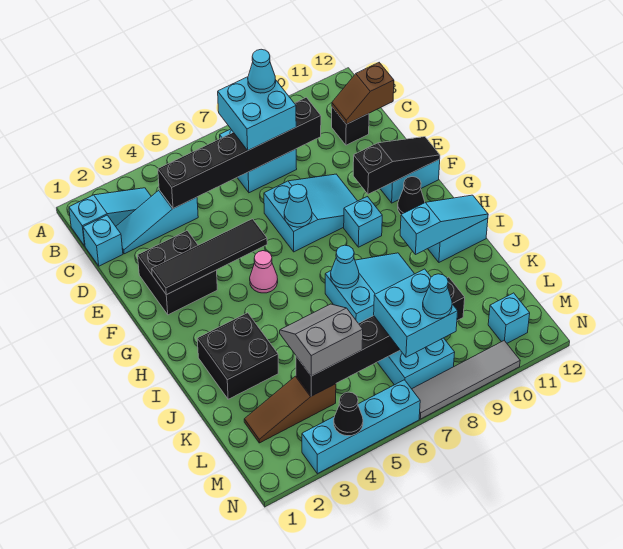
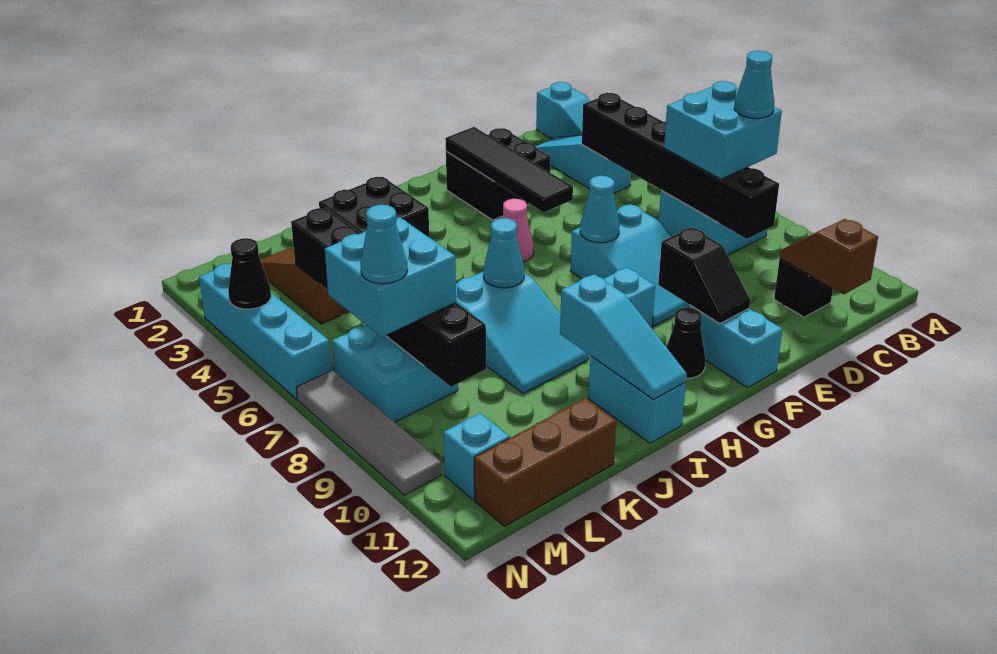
cyan 1x1 brick [83,215,123,266] -> none
black 1x3 slope [353,137,440,194] -> black 1x2 slope [658,227,750,323]
grey 2x2 slope [280,304,363,376] -> none
none -> brown 1x3 brick [474,398,616,526]

